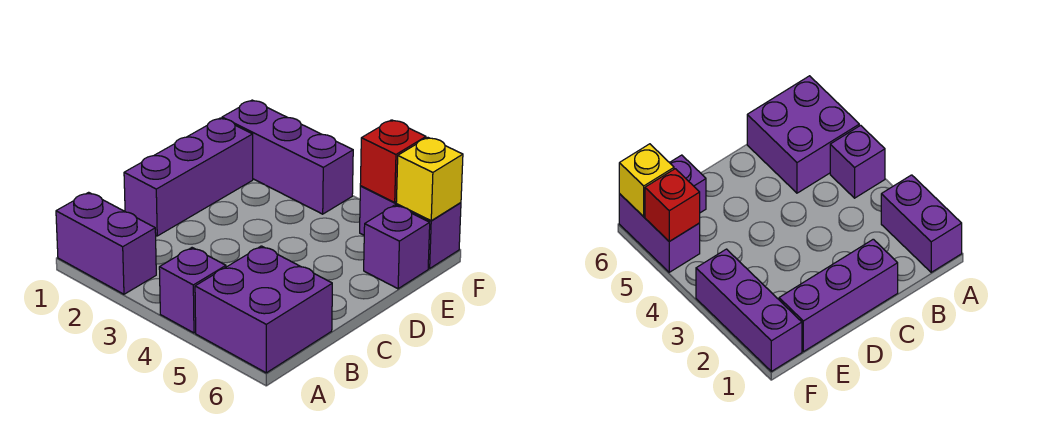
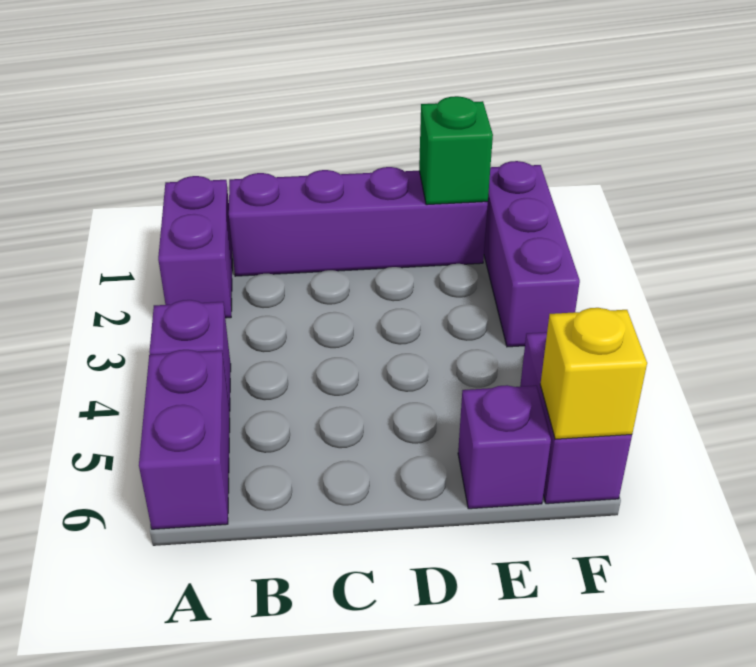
purple 2x2 brick [195,246,332,373] -> purple 1x2 brick [139,350,230,529]
purple 1x3 brick [124,118,253,236] -> purple 1x4 brick [229,167,488,276]
none -> green 1x1 brick [419,96,493,205]
red 1x1 brick [360,120,426,202] -> none

